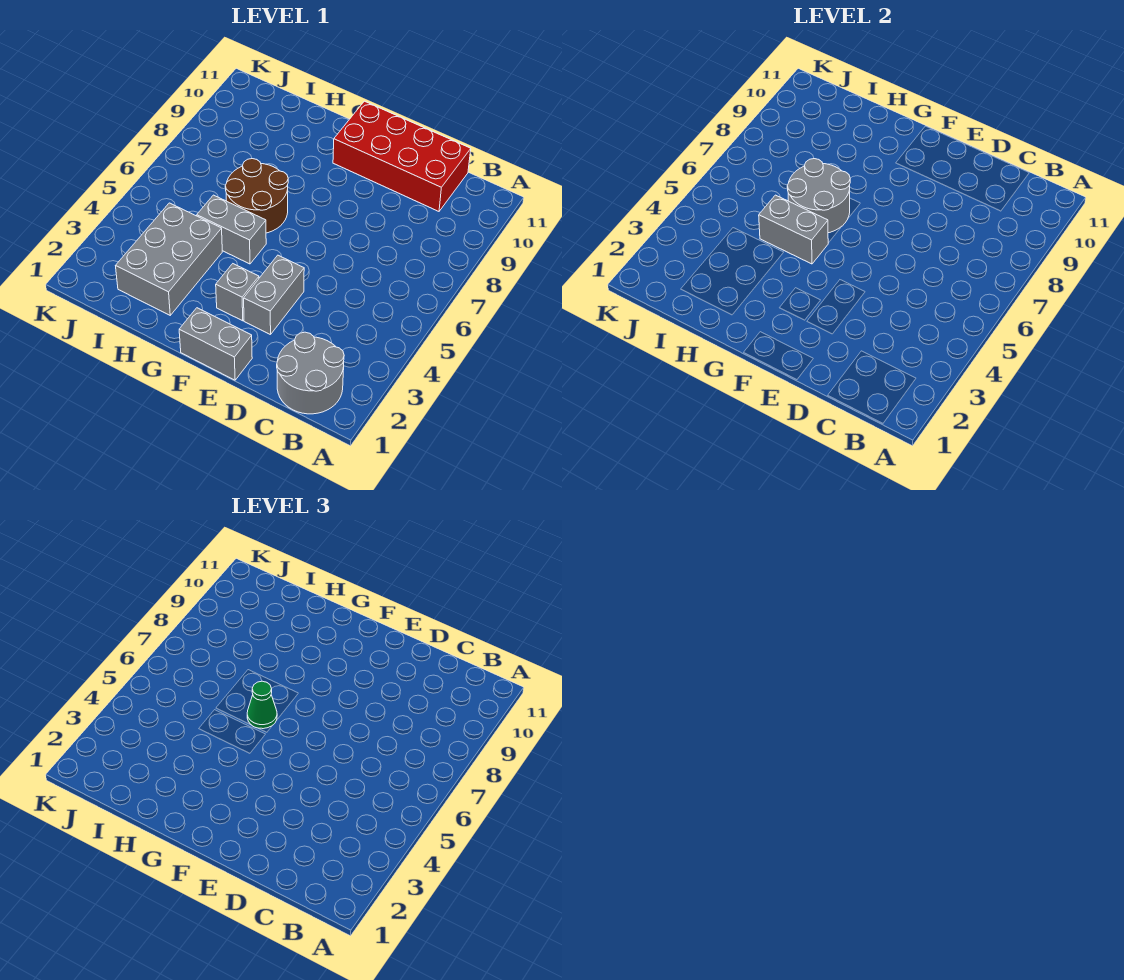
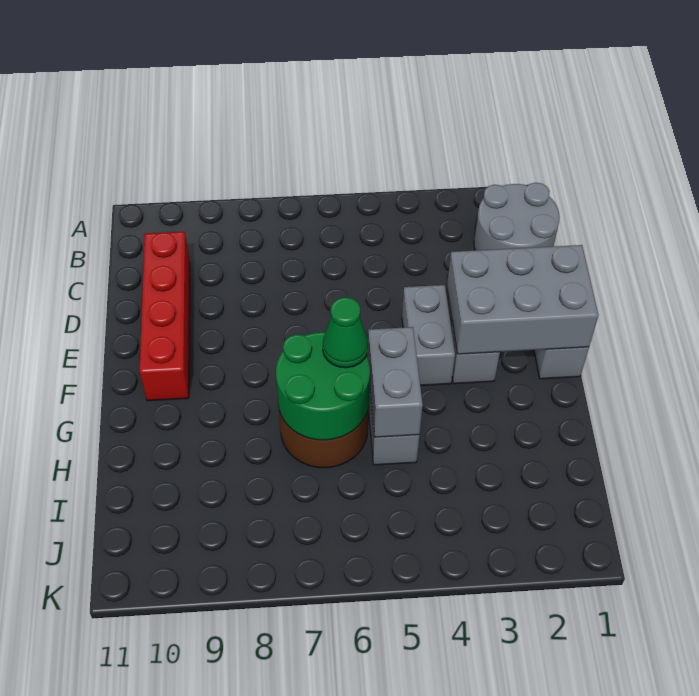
red 2x4 brick [333,101,471,211] -> red 1x4 brick [140,232,190,401]
grey 1x2 brick [244,255,304,335] -> grey 1x2 brick turned to [402,285,455,386]
grey 2x2 round brick [787,159,850,233] -> green 2x2 round brick [276,332,370,440]
grey 2x3 brick [116,203,222,315] -> grey 2x3 brick moved to [447,245,598,354]

